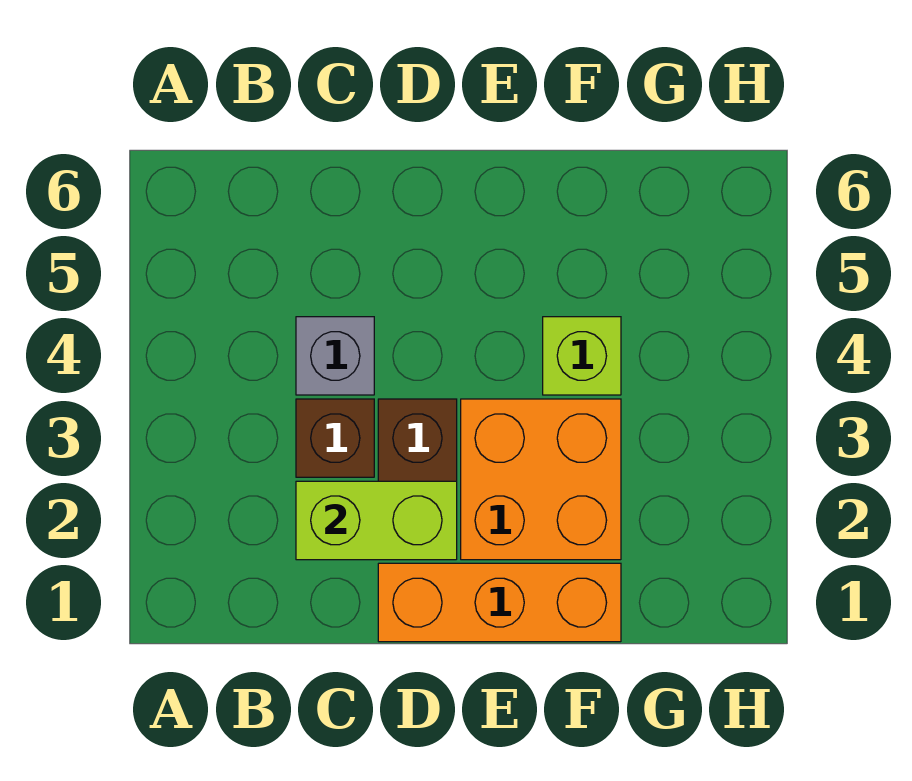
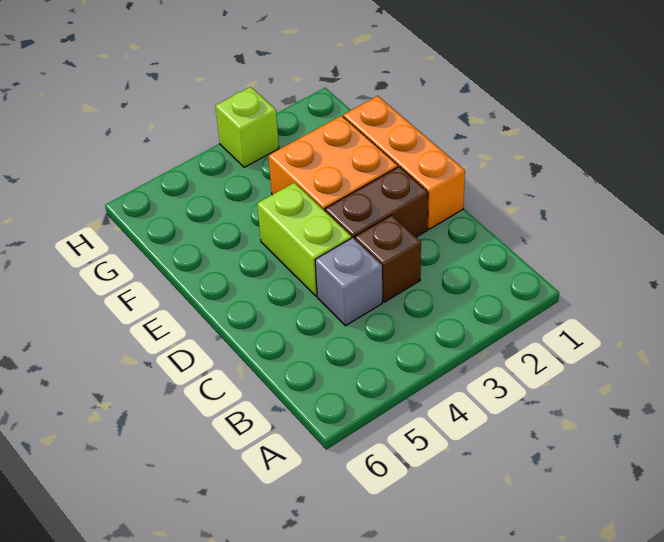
lime 1x2 brick [296,481,457,560] -> lime 1x2 brick moved to [257,183,351,296]
lime 1x1 brick [543,317,621,395] -> lime 1x1 brick moved to [215,87,279,167]

